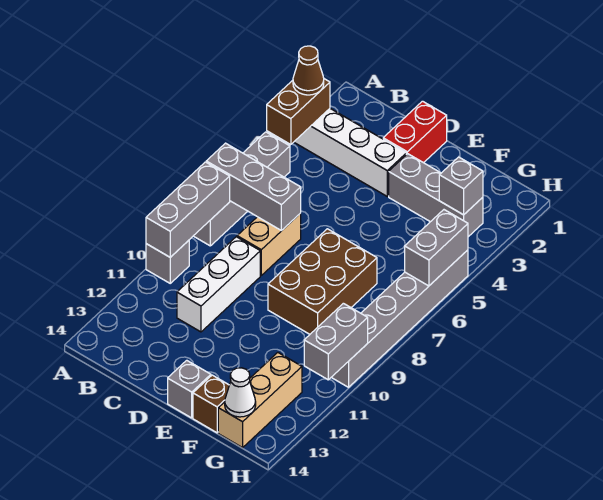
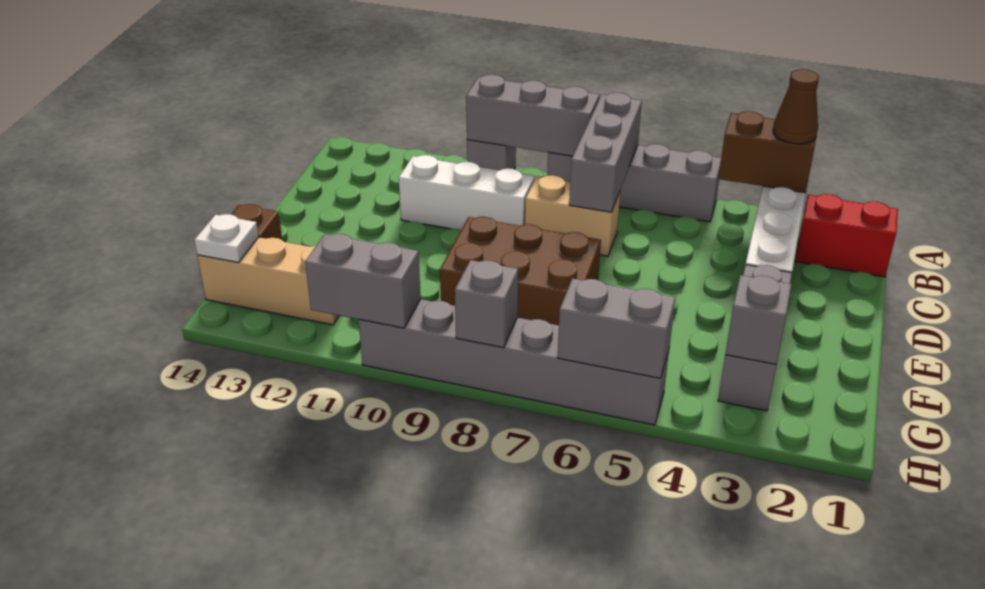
red 1x2 brick [383,101,447,163] -> red 1x2 brick moved to [795,194,898,277]
grey 1x1 brick [168,360,211,418] -> grey 1x1 brick moved to [455,260,518,348]
white 1x1 cone [225,368,256,417] -> white 1x1 plate [194,214,259,263]

